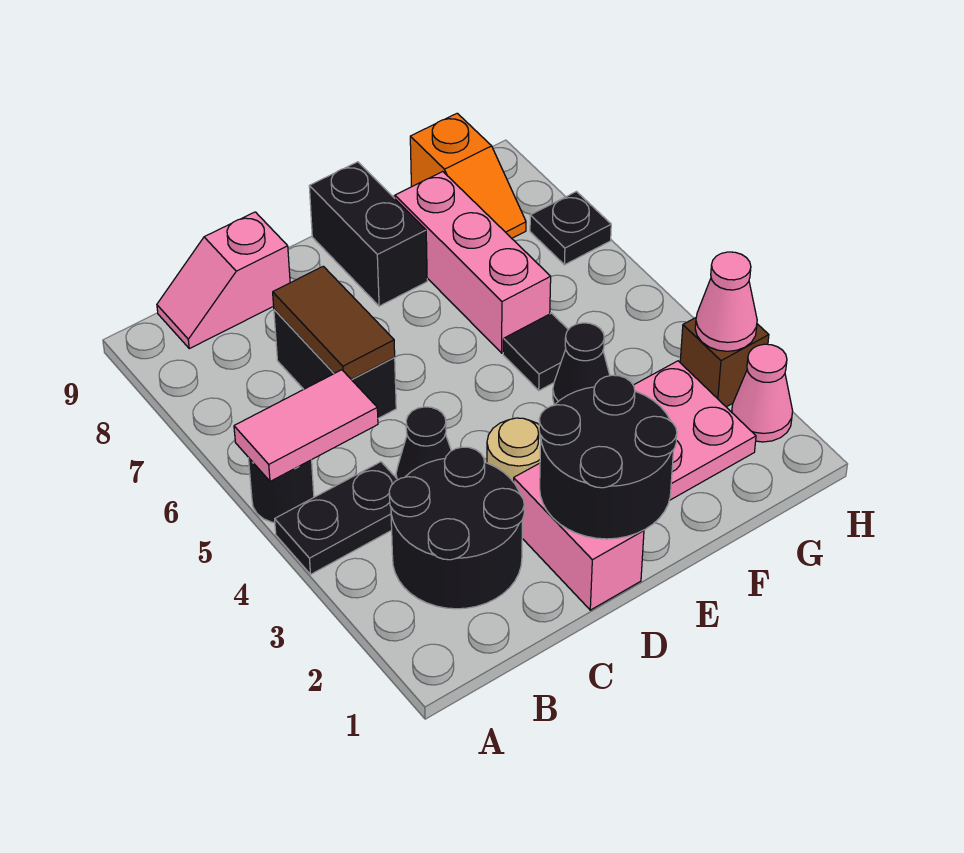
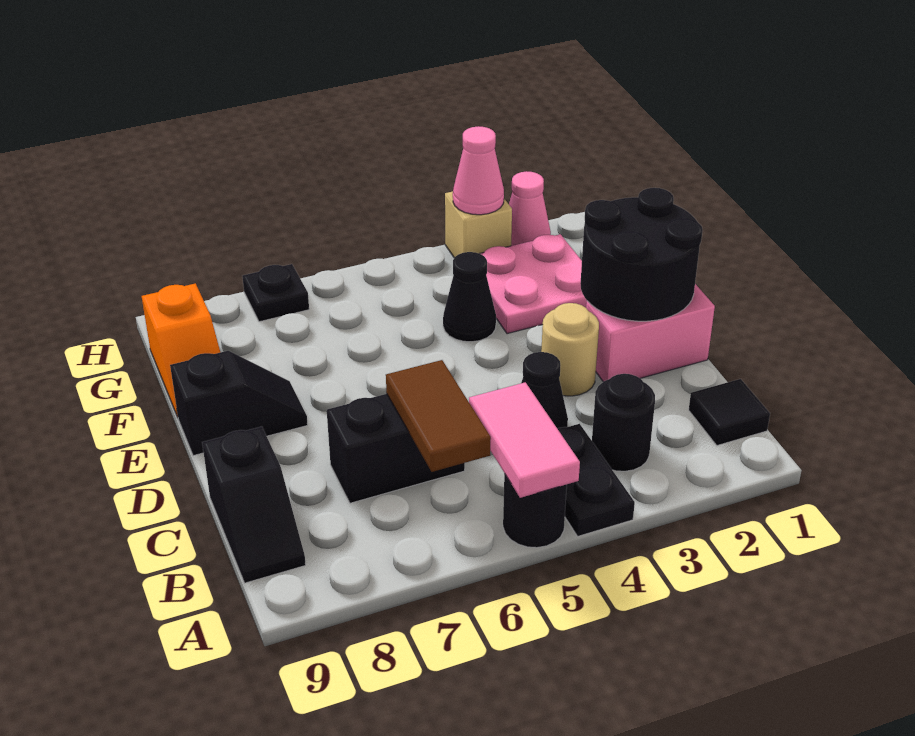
black 2x2 round brick [389,447,524,609] -> black 1x1 round brick [592,374,655,471]
pink 1x2 slope [157,212,290,349] -> black 1x2 slope [202,427,306,583]
brown 1x2 tile [273,266,395,379] -> brown 1x2 tile turned to [386,360,491,472]
black 1x2 brick [309,162,427,306] -> black 1x2 slope [170,351,308,456]
black 1x1 tile [503,313,568,390] -> black 1x1 tile moved to [689,379,770,446]
pink 1x3 brick [395,172,551,353] -> none
orange 1x2 slope [410,113,526,238] -> orange 1x2 slope turned to [142,283,220,417]
brown 1x1 brick [680,318,769,407] -> tan 1x1 brick [445,191,512,258]

